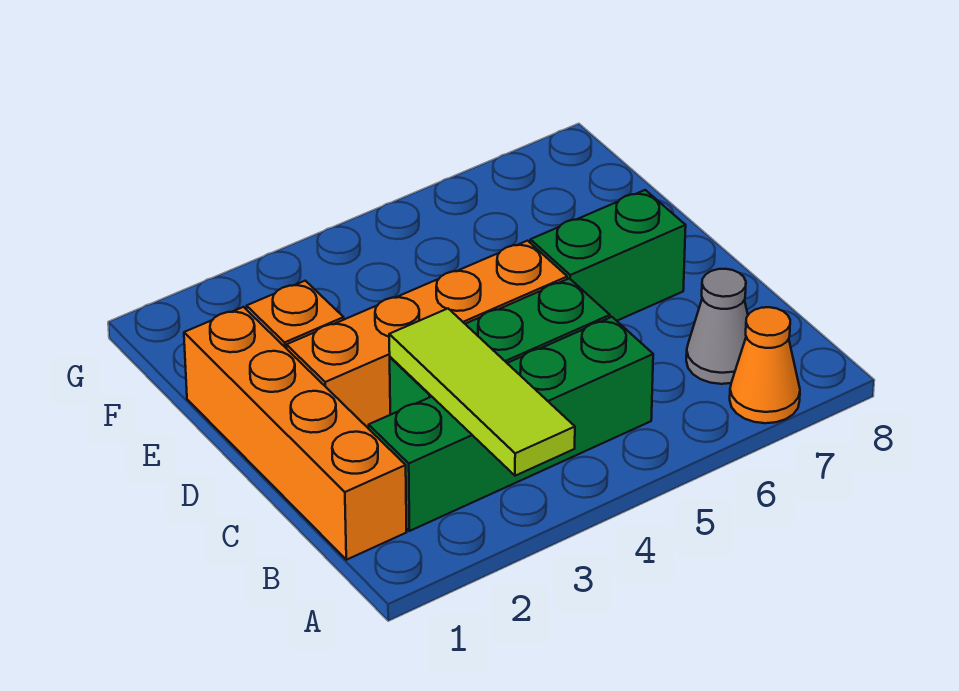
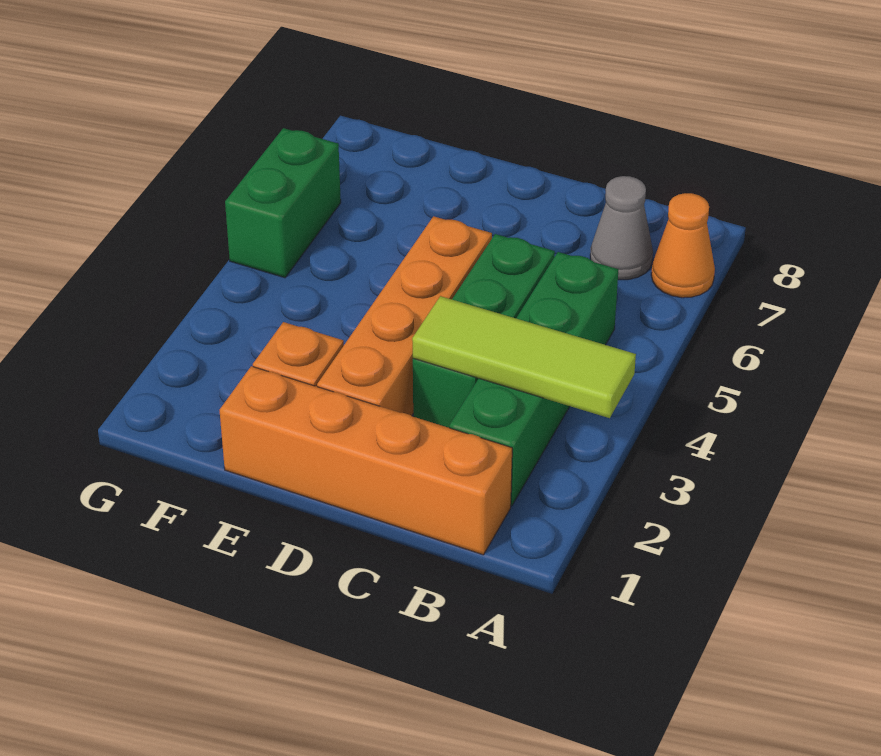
green 1x2 brick [530,190,686,321] -> green 1x2 brick moved to [225,128,341,278]

